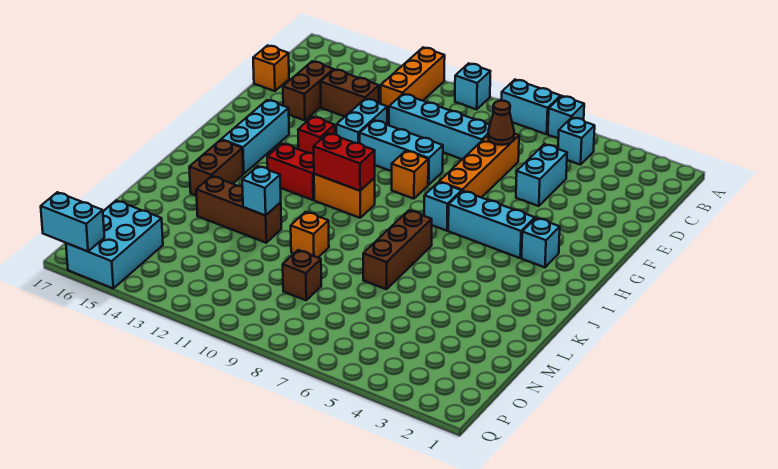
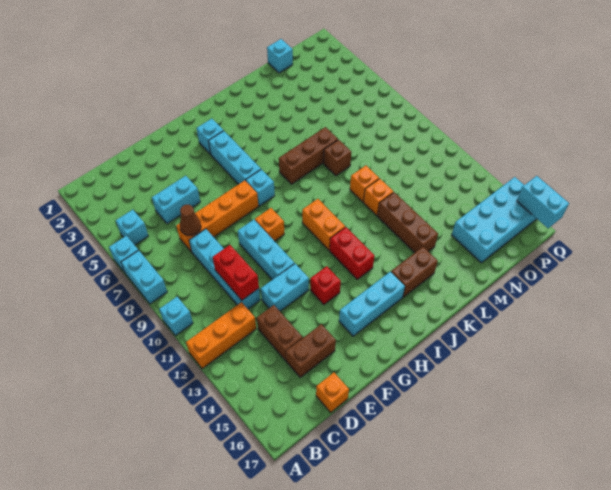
red 1x2 brick [314,133,375,191] -> red 1x2 brick moved to [213,245,259,300]
none -> orange 1x1 brick [363,179,394,215]
cyan 1x1 brick [242,166,281,215] -> cyan 1x1 brick moved to [267,39,293,73]
brown 1x1 brick [283,250,321,300] -> brown 1x1 brick moved to [323,140,351,176]
cyan 2x3 brick [66,200,163,288] -> cyan 2x4 brick [452,177,537,263]

